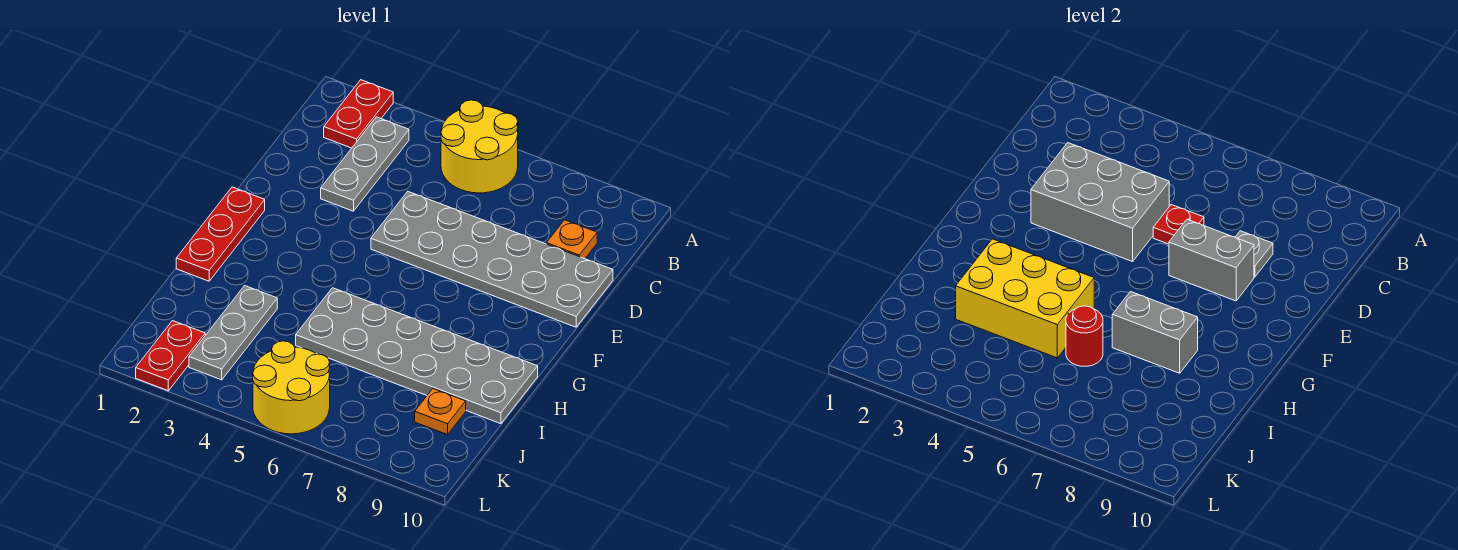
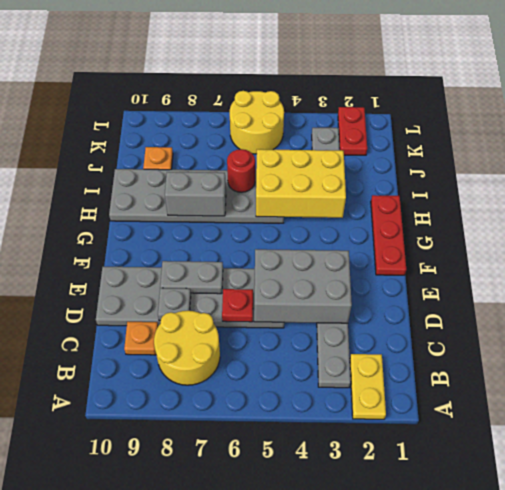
red 1x2 plate [324,80,393,148] -> yellow 1x2 plate [350,354,386,419]
yellow 2x2 round brick [441,100,518,193] -> yellow 2x2 round brick moved to [154,311,220,385]
grey 1x2 brick [1169,219,1254,301] -> grey 1x2 plate [160,261,223,294]

